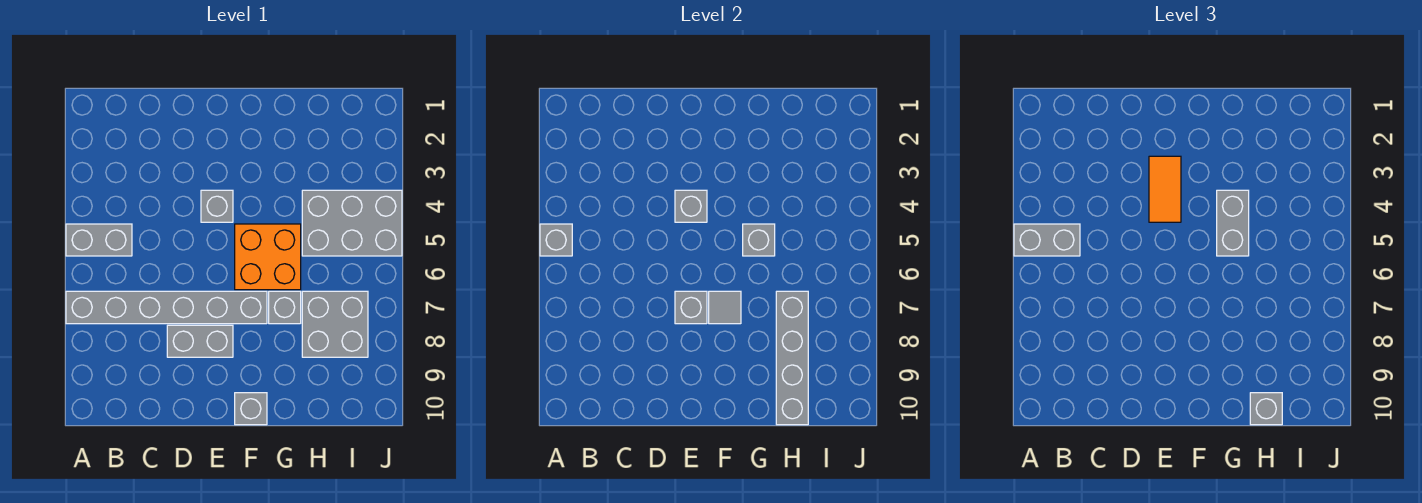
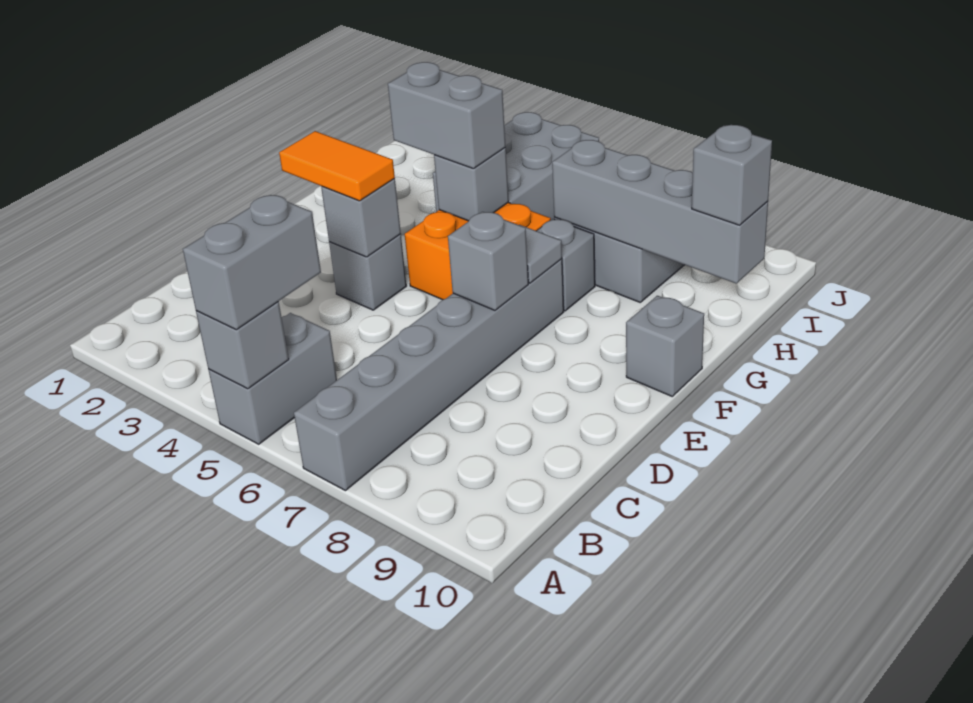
grey 1x2 brick [167,325,233,357] -> none

